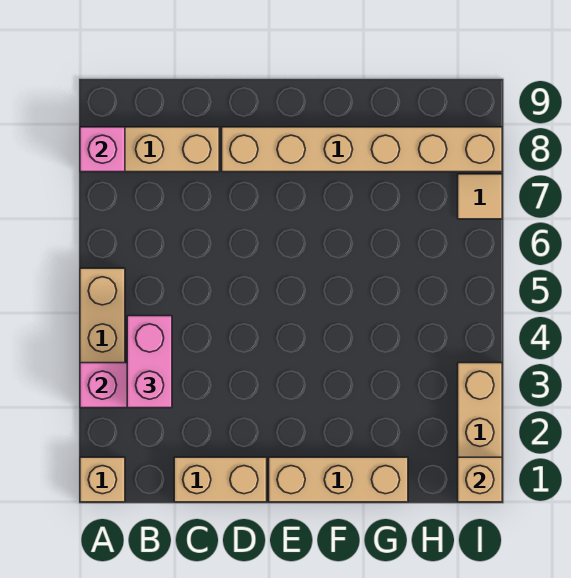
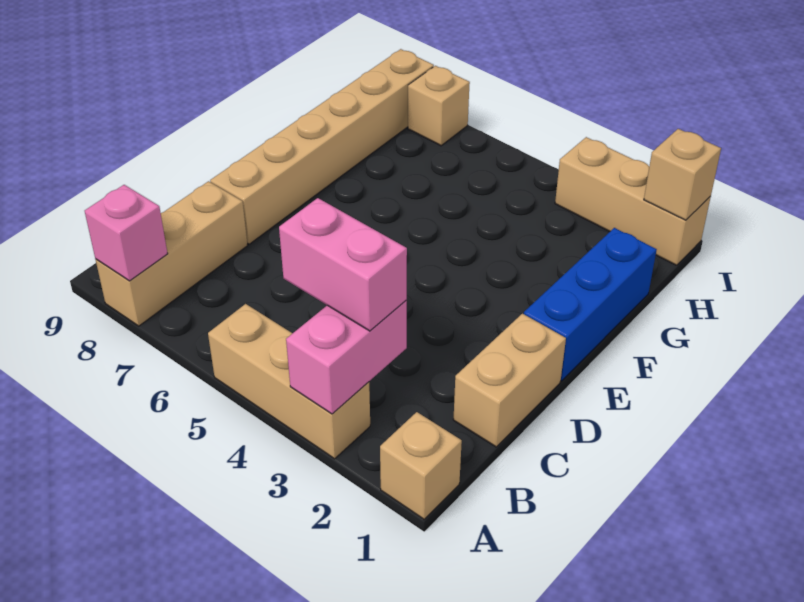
tan 1x3 brick [269,457,408,502] -> blue 1x3 brick [524,228,657,381]
tan 1x1 tile [458,174,502,219] -> tan 1x1 brick [408,66,470,146]

